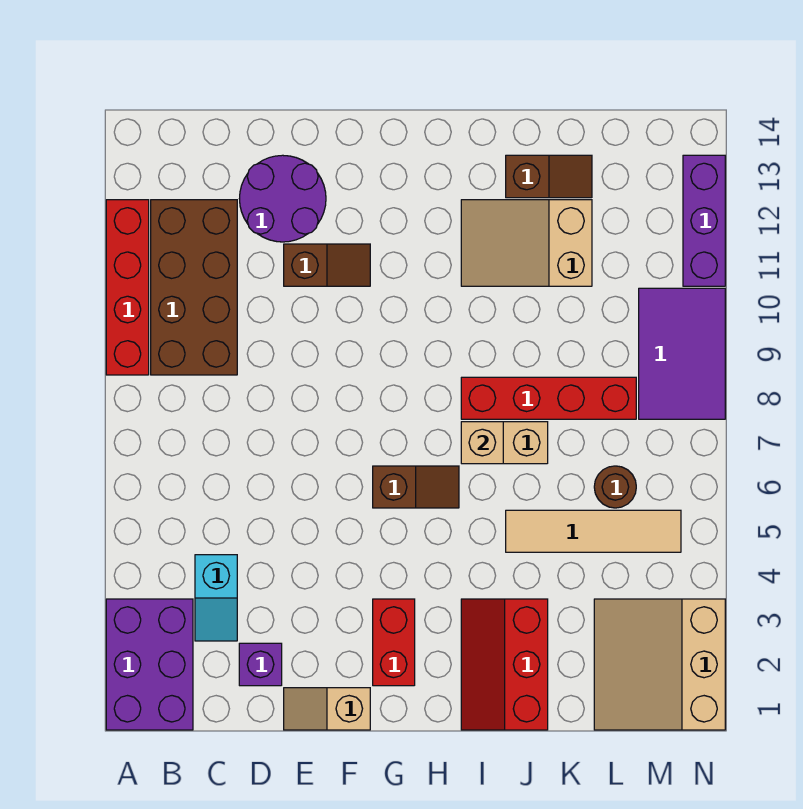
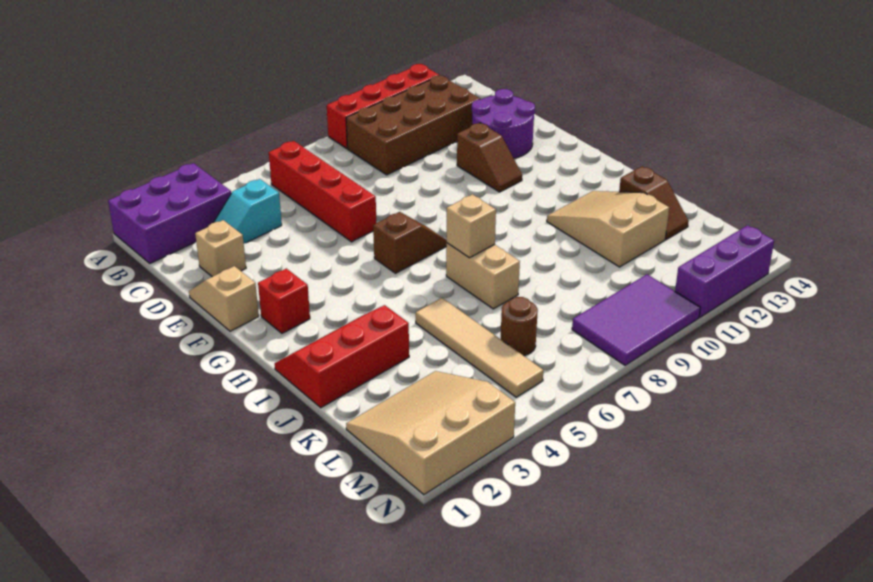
purple 1x1 brick [239,643,282,686] -> tan 1x1 brick [195,220,246,277]
red 1x2 brick [373,599,415,686] -> red 1x1 brick [258,269,310,333]
brown 1x2 slope [373,466,459,508] -> brown 1x2 slope turned to [373,212,447,273]
red 1x4 brick [461,377,636,419] -> red 1x4 brick moved to [269,141,376,242]

